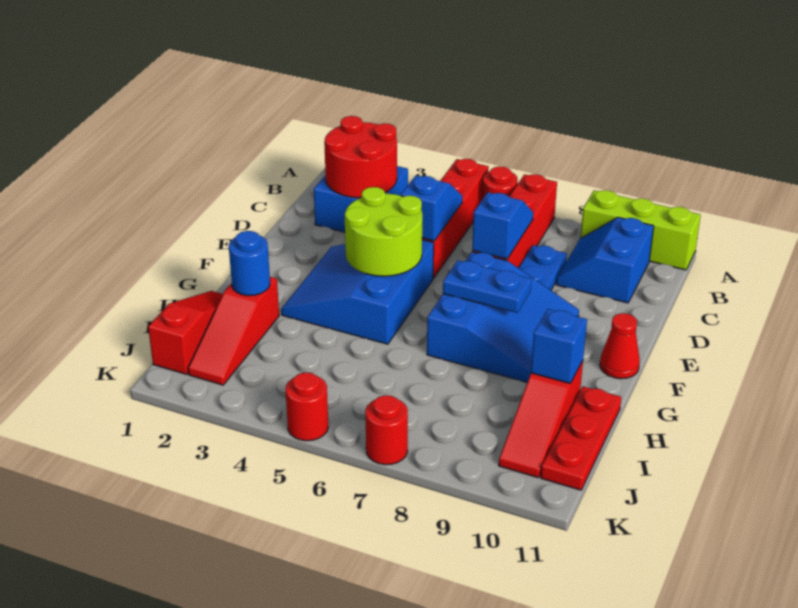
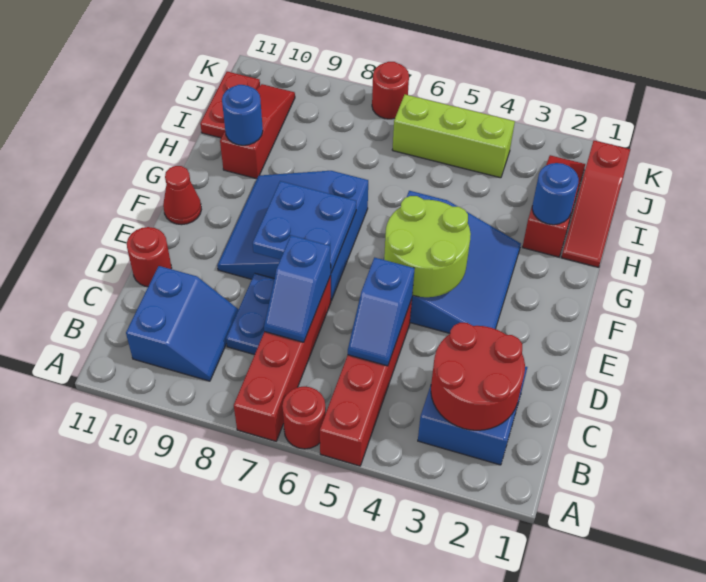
lime 1x3 brick [581,190,701,270] -> lime 1x3 brick moved to [392,95,515,178]
blue 1x2 plate [443,260,532,313] -> blue 2x2 plate [253,181,356,273]
blue 1x1 brick [531,309,587,383] -> blue 1x1 round brick [222,85,263,145]
red 1x3 plate [541,386,621,490] -> red 1x2 plate [200,72,260,138]
red 1x1 round brick [286,372,328,441] -> red 1x1 round brick moved to [127,227,172,287]

